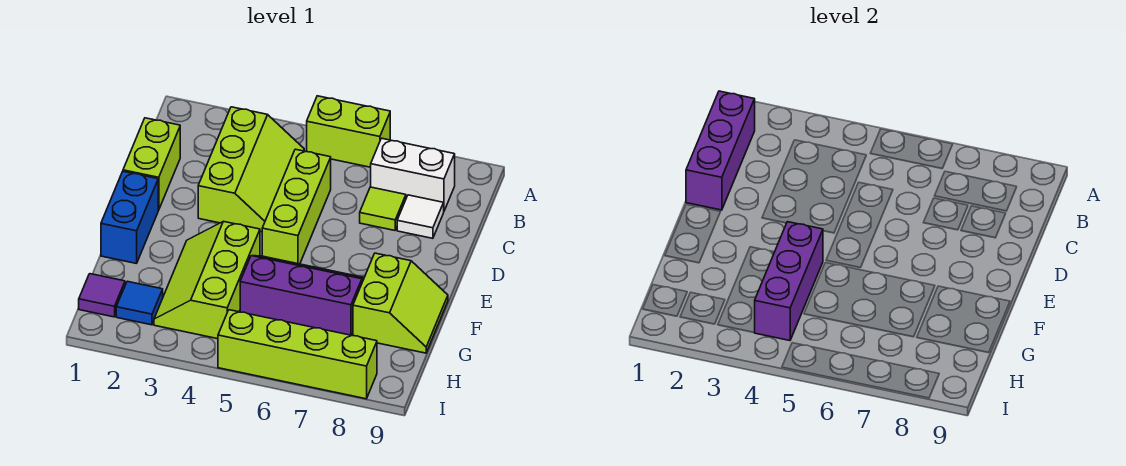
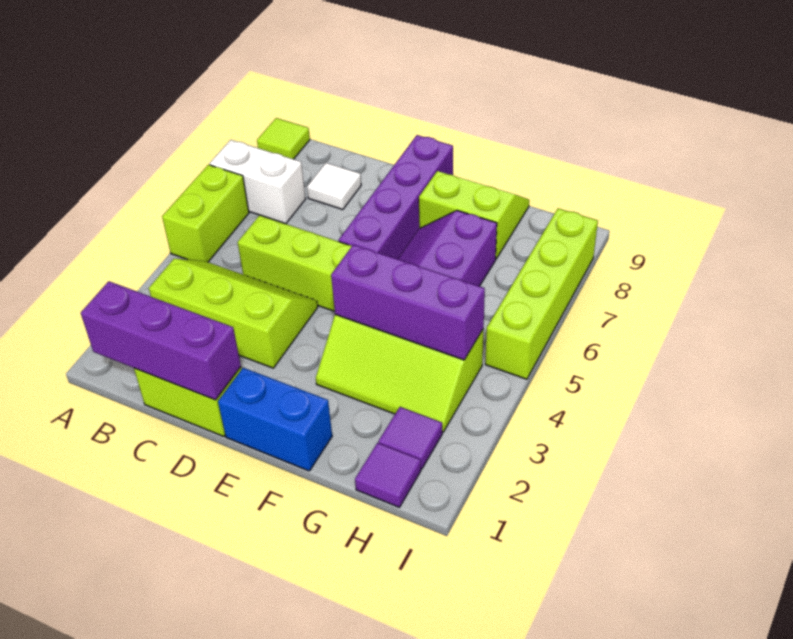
white 1x2 brick [371,138,455,211] -> white 1x2 brick turned to [209,140,306,224]
lime 1x1 tile [360,187,406,230] -> lime 1x1 tile moved to [257,118,310,159]
none -> purple 1x4 brick [339,135,453,259]
blue 1x1 tile [116,281,163,325] -> purple 1x1 tile [379,407,442,469]

